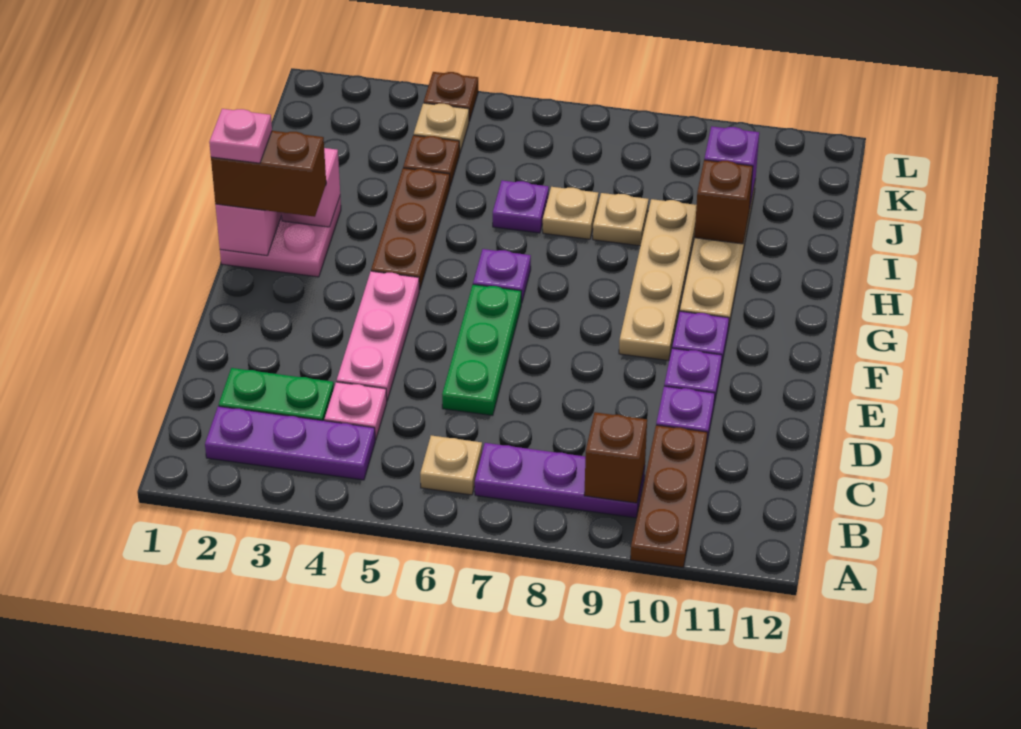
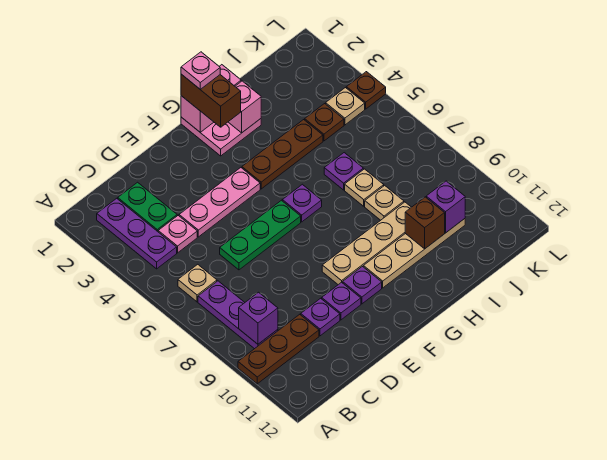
brown 1x1 brick [584,412,647,503] -> purple 1x1 brick [239,292,278,344]

